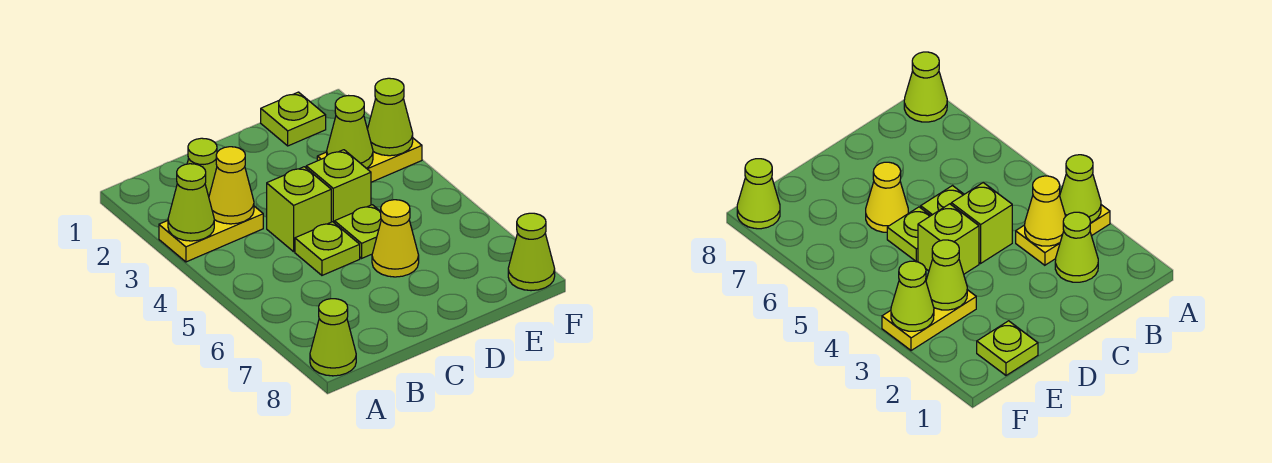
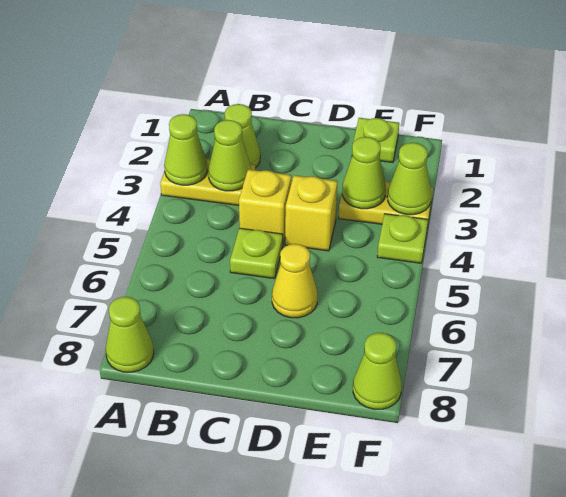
yellow 1x1 cone [209,147,254,224] -> lime 1x1 cone [208,120,251,191]
lime 1x1 brick [267,167,331,252] -> yellow 1x1 brick [239,169,291,244]
lime 1x1 brick [306,150,371,223] -> yellow 1x1 brick [285,175,337,251]
lime 1x1 plate [335,205,381,258] -> lime 1x1 plate moved to [377,214,428,263]

